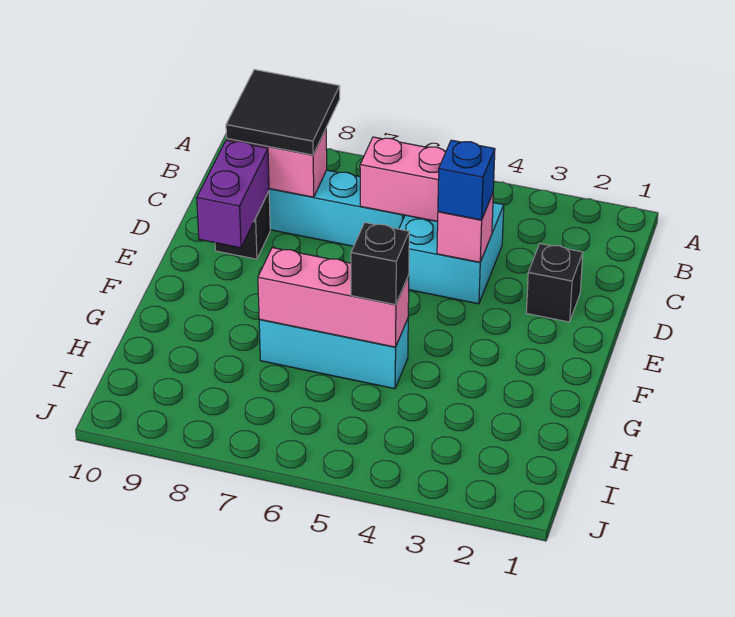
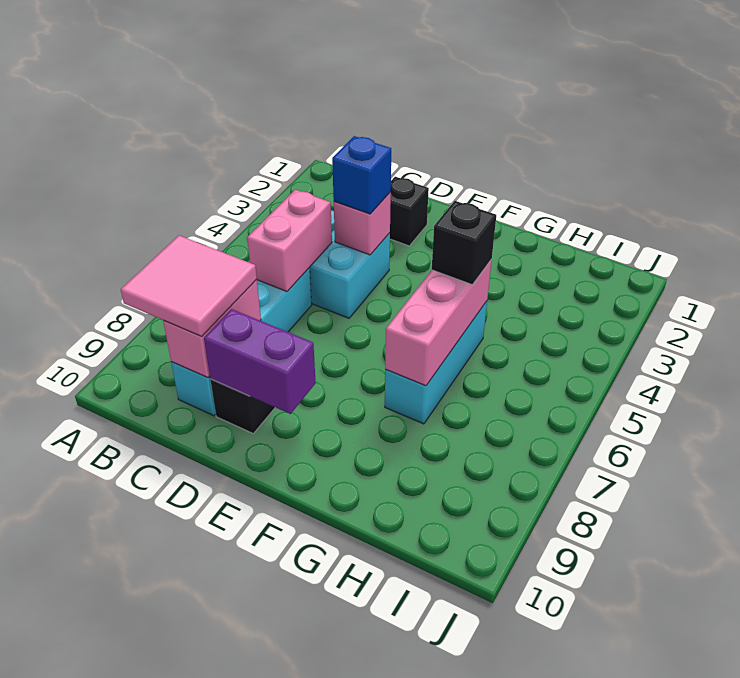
black 2x2 tile [226,70,340,155] -> pink 2x2 tile [121,235,257,336]

